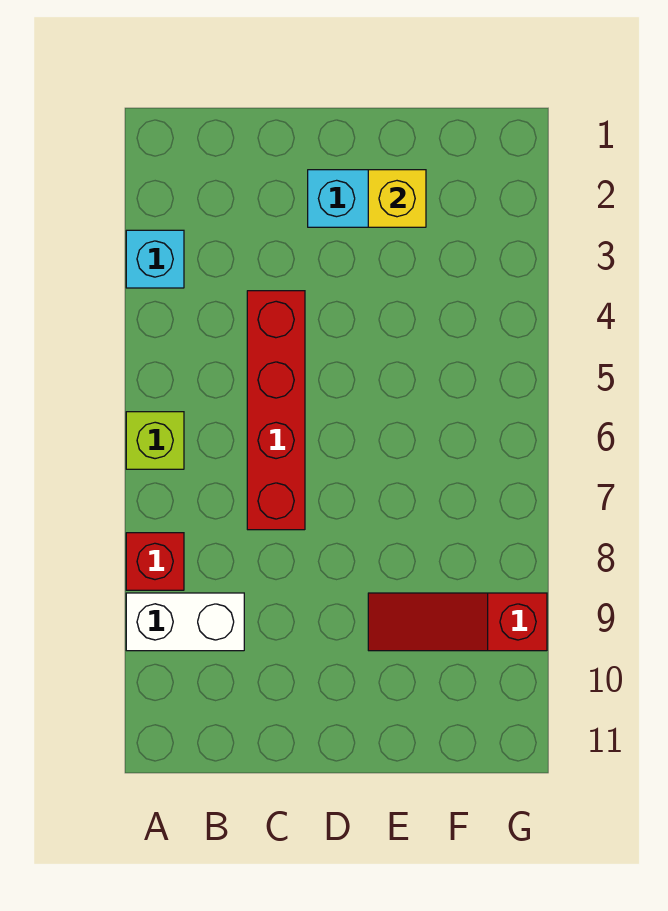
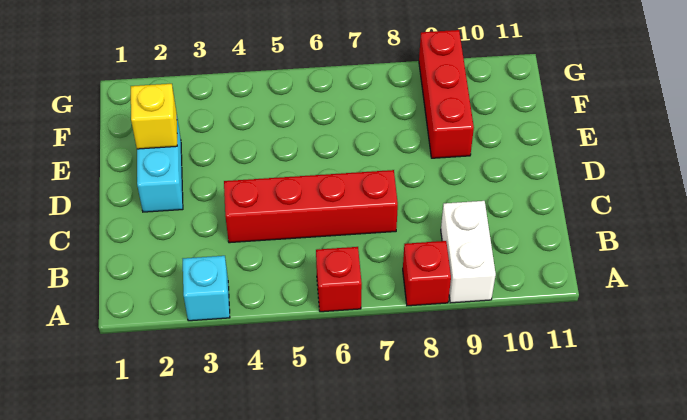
lime 1x1 brick [126,412,184,469] -> red 1x1 brick [316,247,362,312]
red 1x3 slope [368,593,547,651] -> red 1x3 brick [419,30,474,158]

